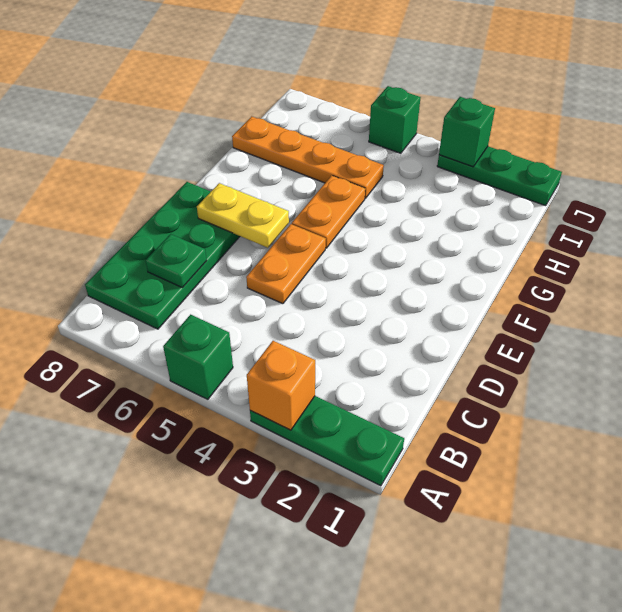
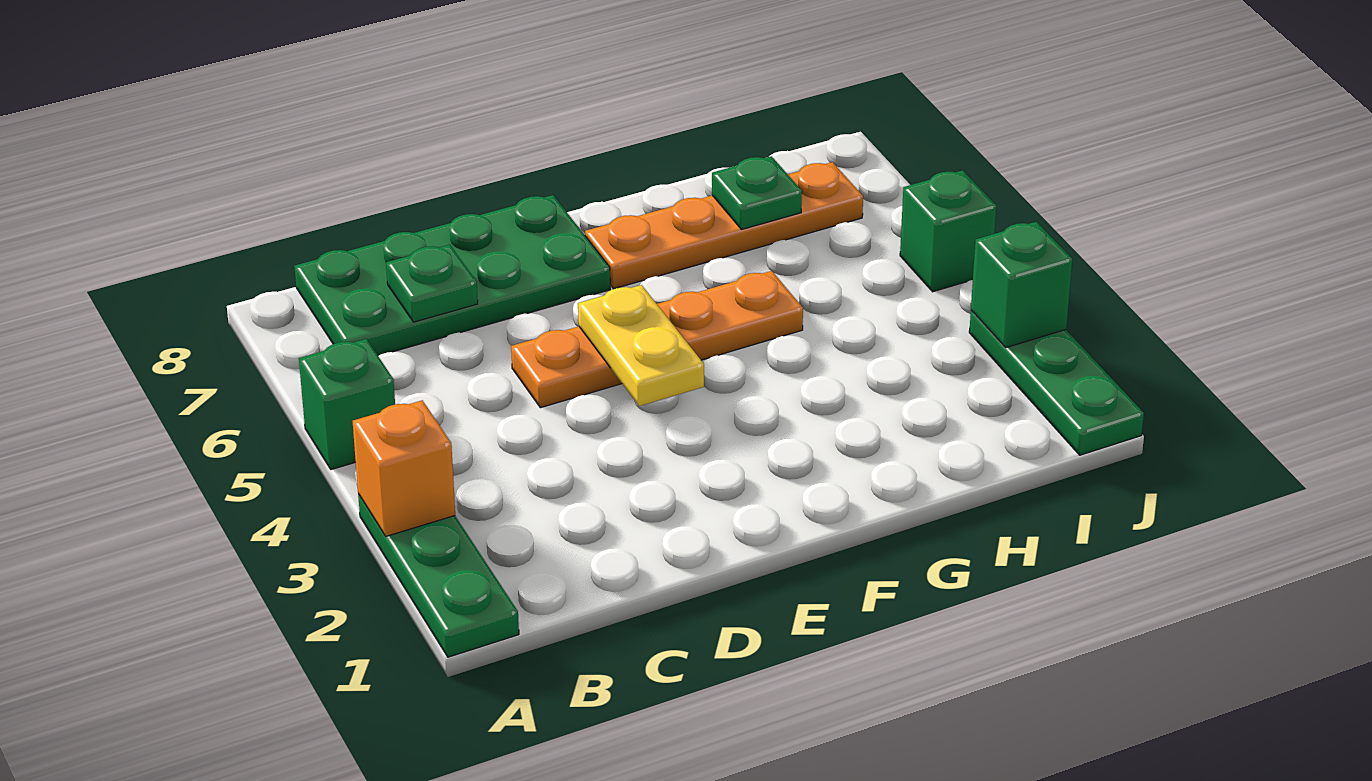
yellow 1x2 plate [197,183,289,248] -> yellow 1x2 plate moved to [578,285,704,406]
orange 1x4 plate [232,116,384,198] -> orange 1x4 plate turned to [585,162,863,289]
none -> green 1x1 plate [712,156,802,230]

